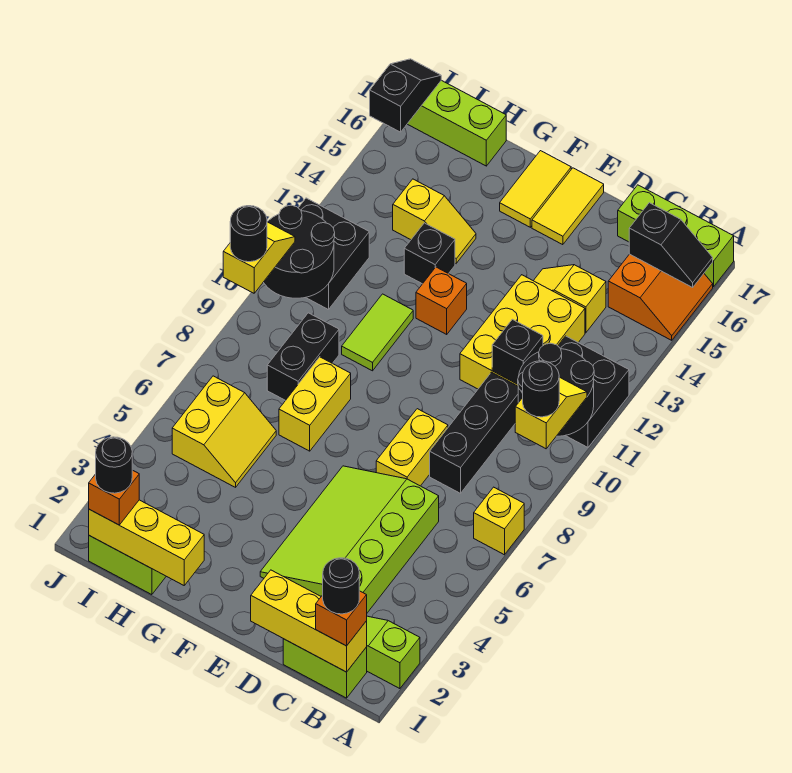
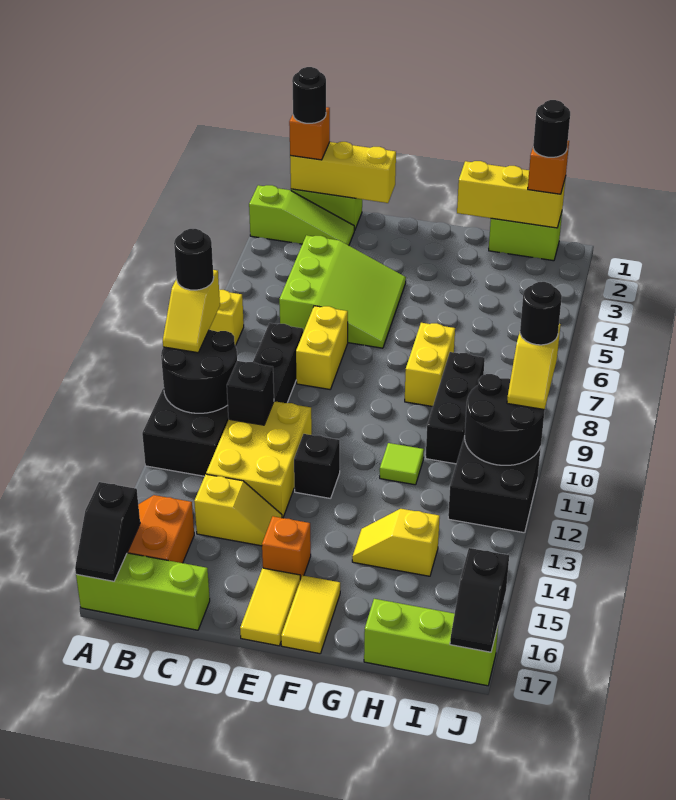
black 1x2 slope [629,203,713,287] -> black 1x2 slope turned to [75,482,140,581]
lime 3x4 slope [260,466,439,613] -> lime 3x3 slope [279,235,406,348]
orange 1x1 brick [416,267,467,334] -> orange 1x1 brick moved to [262,516,311,580]
lime 1x2 tile [342,294,413,371] -> lime 1x1 tile [380,443,424,485]
black 1x1 brick [404,223,455,284] -> black 1x1 brick moved to [294,434,340,499]
yellow 2x2 slope [172,376,276,487] -> none
black 1x2 brick [267,313,339,401] -> black 1x3 brick [426,352,485,464]

